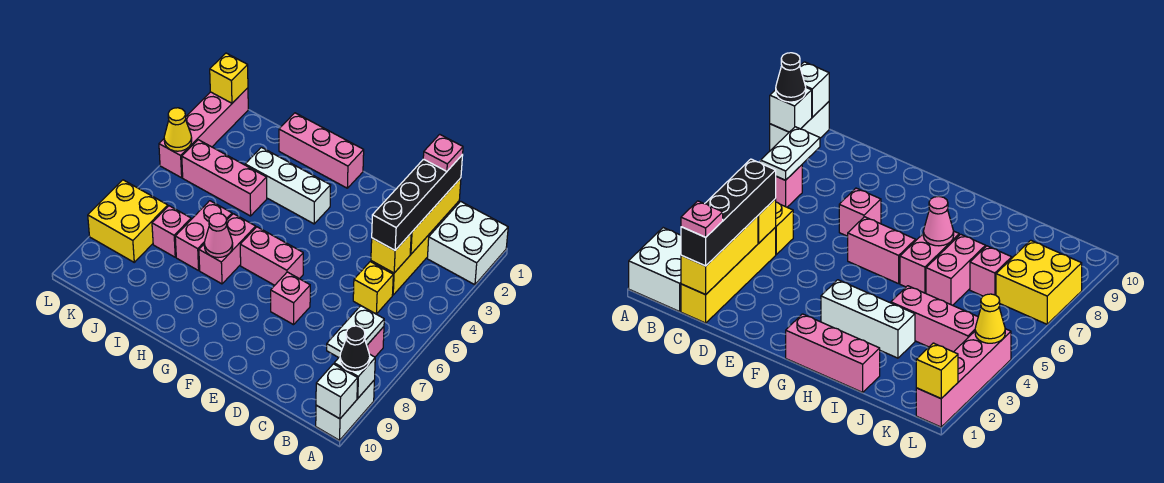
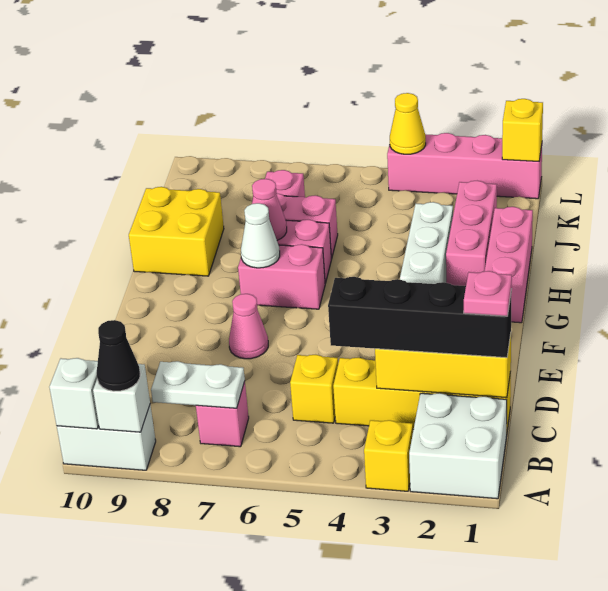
yellow 1x1 brick [371,234,411,273] -> yellow 1x1 brick moved to [364,420,413,491]
pink 1x1 brick [271,272,310,325] -> pink 1x1 cone [229,294,268,359]
pink 1x2 brick [240,227,303,285] -> pink 1x2 brick turned to [238,244,325,309]
none -> white 1x1 cone [241,203,280,268]
pink 1x3 brick [182,140,267,216] -> pink 1x3 brick moved to [446,181,497,286]
yellow 2x2 brick [88,180,168,262] -> yellow 2x2 brick moved to [129,187,224,276]

